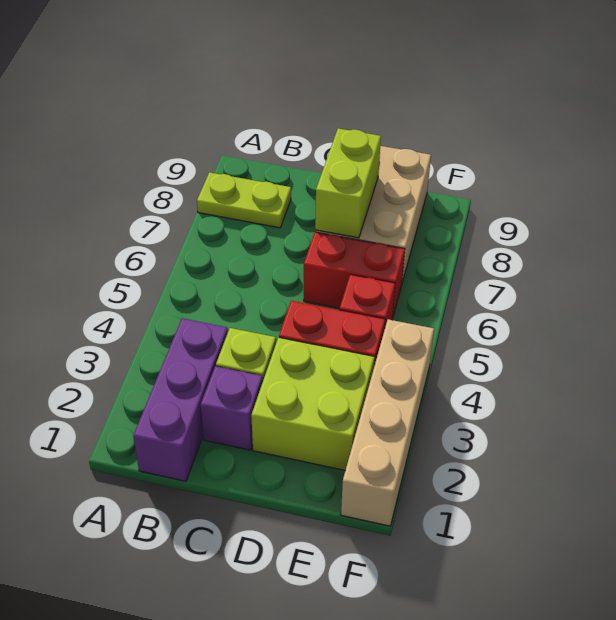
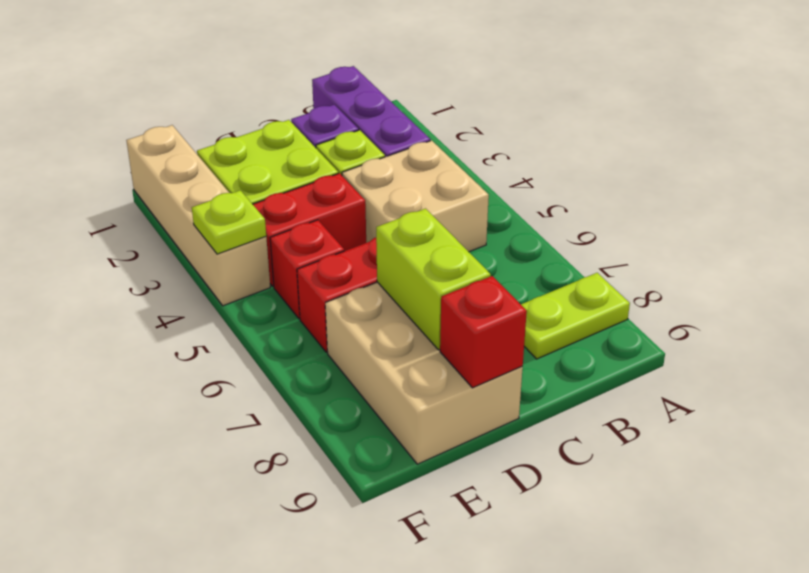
none -> tan 2x2 brick [342,140,489,252]
none -> red 1x1 brick [440,276,527,388]
none -> lime 1x1 plate [192,190,266,254]

